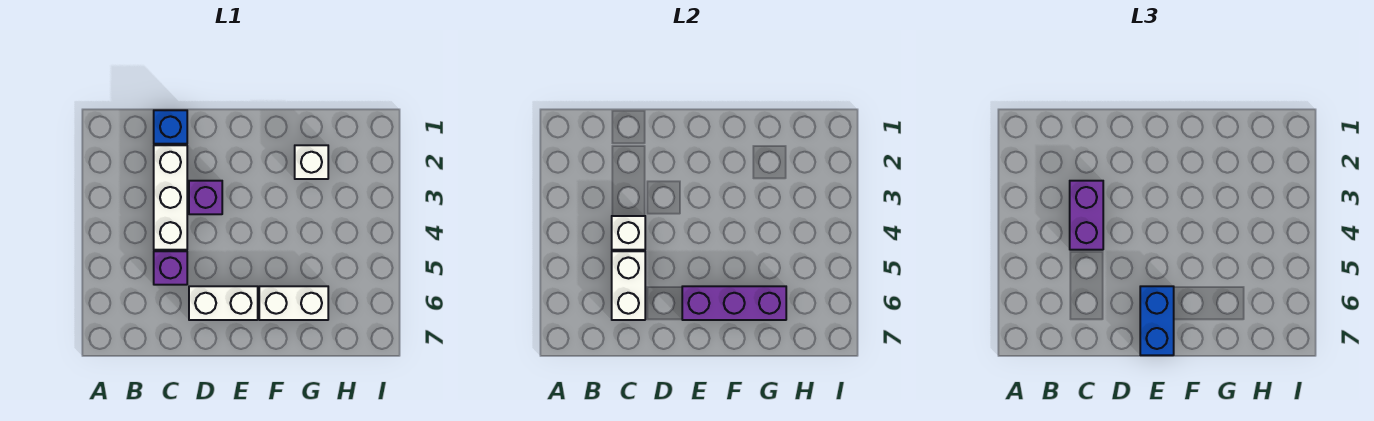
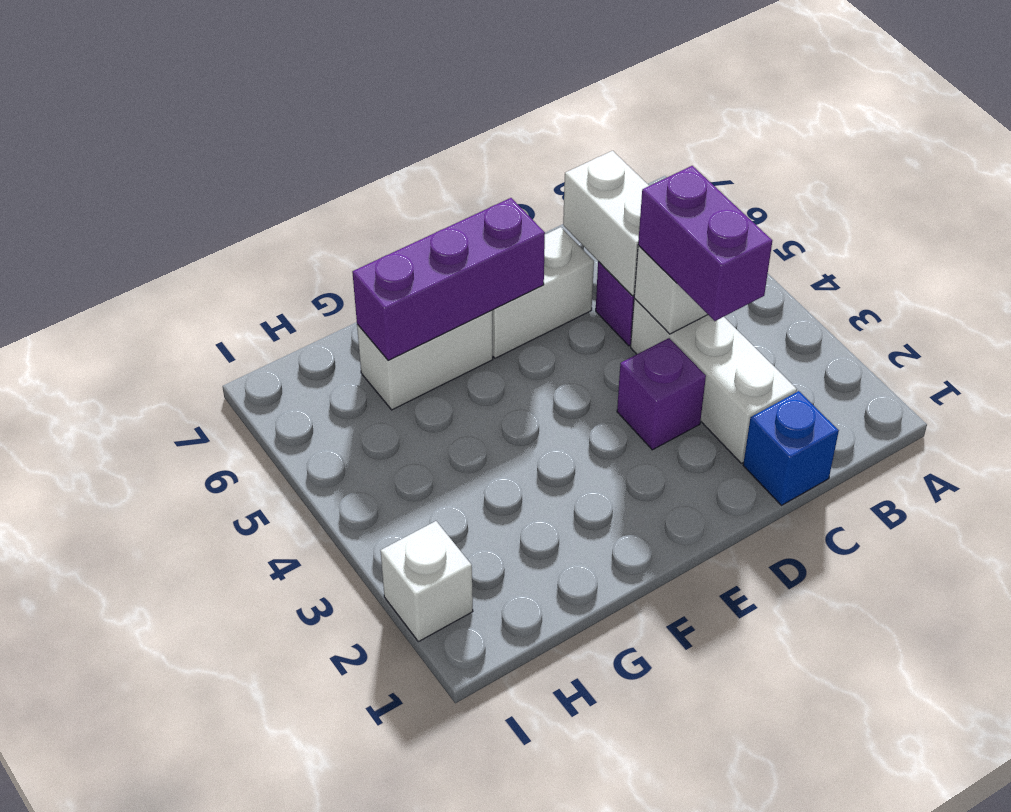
blue 1x2 brick [1140,286,1174,355] -> none
white 1x1 brick [295,145,328,179] -> white 1x1 brick moved to [381,521,473,642]

